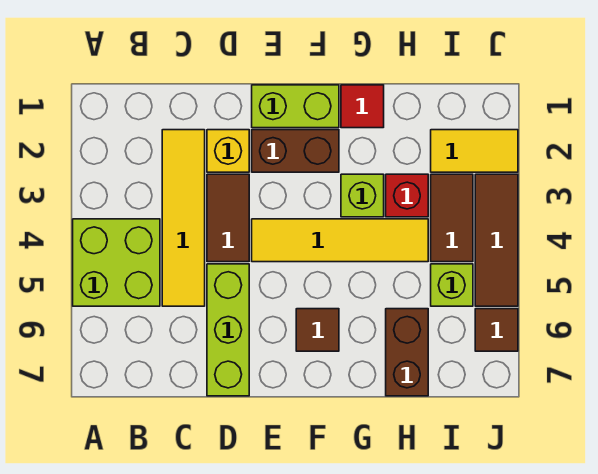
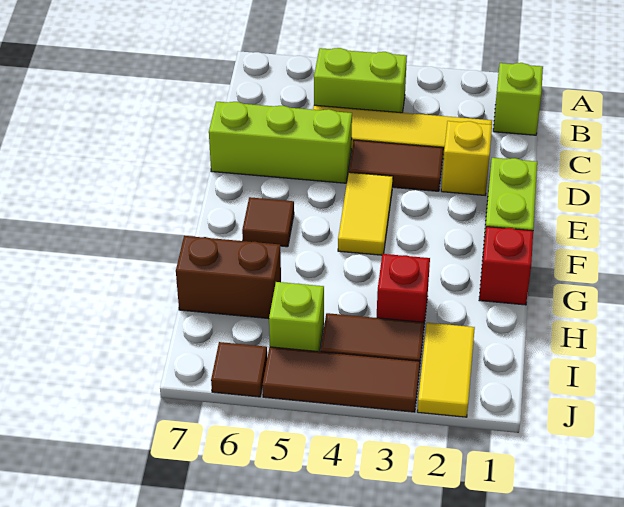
lime 2x2 brick [73,219,160,306] -> lime 1x2 brick [314,48,407,113]
brown 1x2 brick [252,130,339,172] -> none
yellow 1x4 tile [252,219,428,262] -> yellow 1x2 tile [338,172,393,255]
red 1x1 tile [341,85,384,128] -> red 1x1 brick [479,227,533,305]
lime 1x1 brick [341,174,384,217] -> lime 1x1 brick moved to [493,63,543,135]

